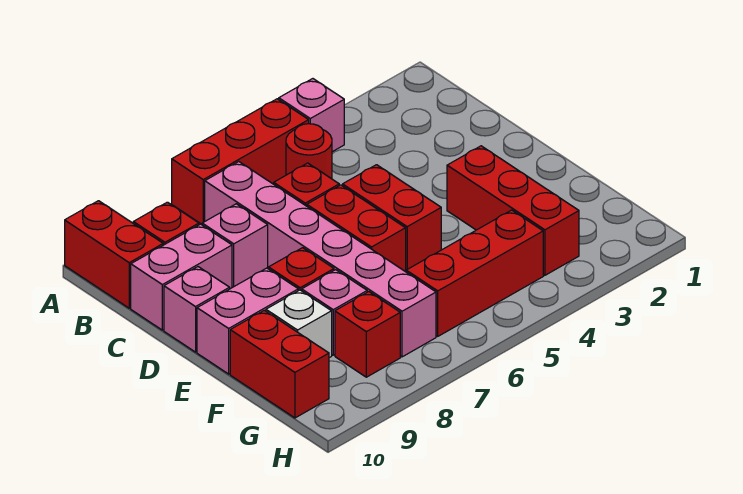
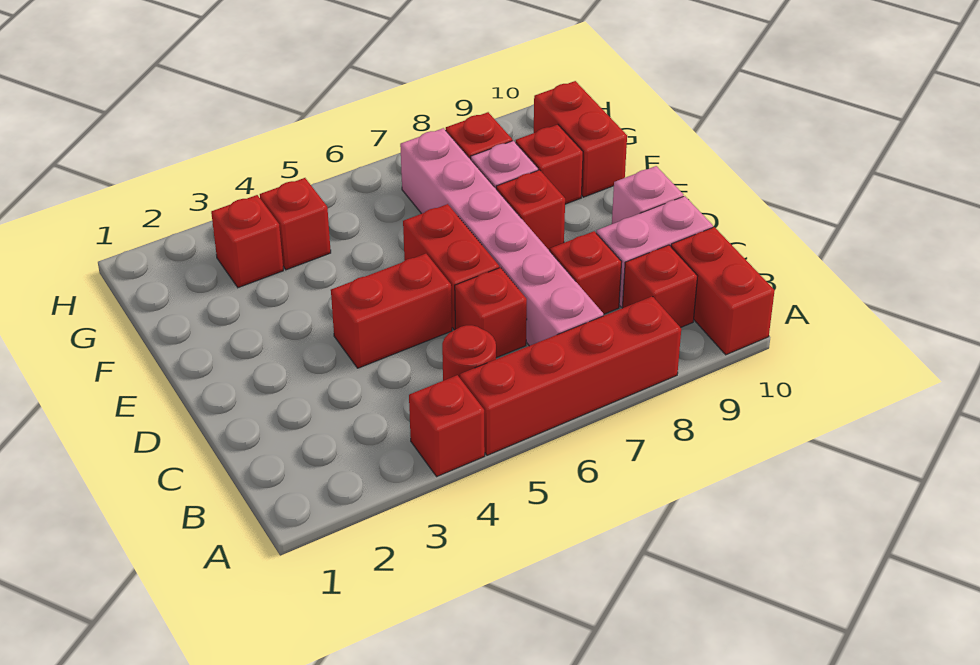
pink 1x1 brick [279,79,344,152] -> red 1x1 brick [409,375,485,476]
red 1x3 brick [172,99,309,224] -> red 1x4 brick [460,296,681,455]
pink 1x1 brick [202,204,268,288] -> red 1x1 brick [550,231,621,314]
red 1x2 brick [343,165,441,270] -> red 1x2 brick turned to [331,254,452,368]
red 1x3 brick [447,146,579,275] -> red 1x1 brick [211,195,283,288]
pink 1x2 brick [197,268,298,374] -> none
white 1x1 brick [266,290,332,358] -> red 1x1 brick [516,124,583,204]
red 1x3 brick [406,210,543,336] -> red 1x1 brick [260,178,331,270]

